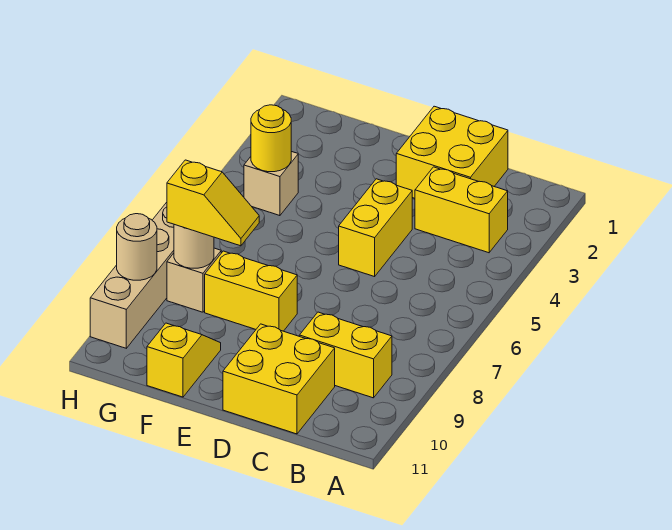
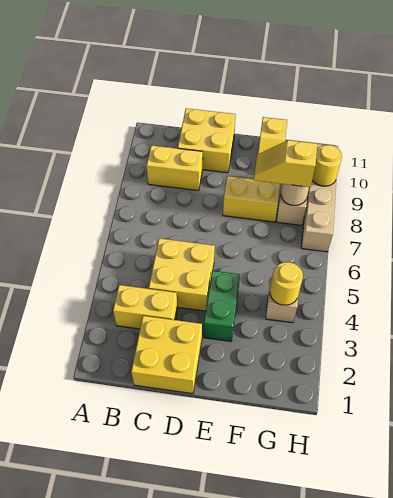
yellow 1x2 brick [339,179,412,277] -> yellow 2x2 brick [149,238,215,311]
none -> green 1x2 brick [204,271,240,341]
tan 1x1 round brick [117,214,157,280] -> yellow 1x1 round brick [312,145,342,186]

